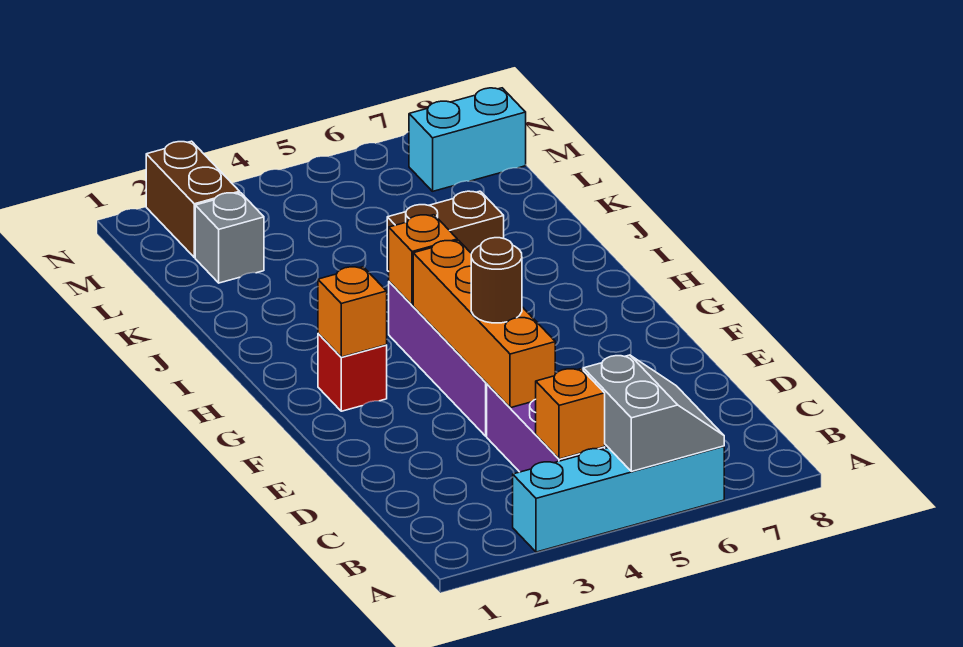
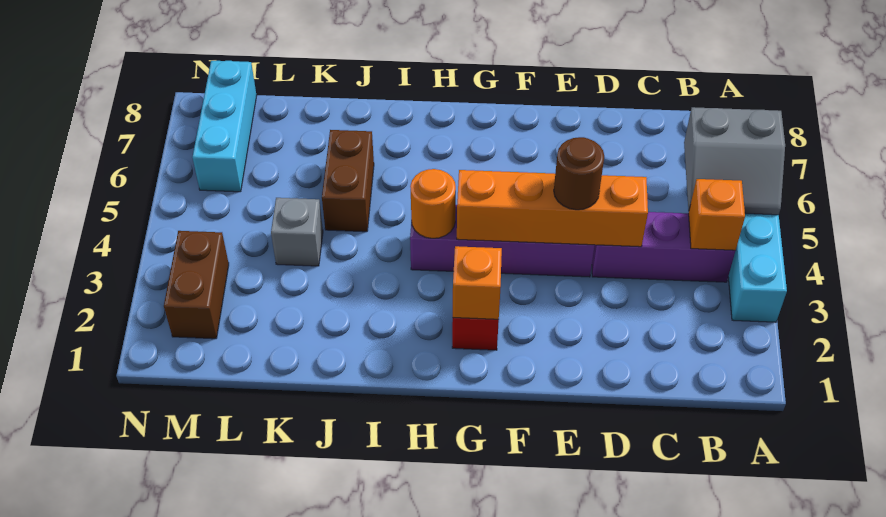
grey 2x2 slope [583,355,724,471] -> grey 2x2 slope turned to [684,107,785,215]
orange 1x1 brick [389,215,457,305] -> orange 1x1 round brick [410,169,456,238]
grey 1x1 brick [195,193,264,283] -> grey 1x1 brick moved to [271,198,323,266]
brown 1x2 brick [146,141,240,257] -> brown 1x2 brick turned to [164,231,229,339]
cyan 1x2 brick [409,88,526,191] -> cyan 1x3 brick [192,61,257,192]

